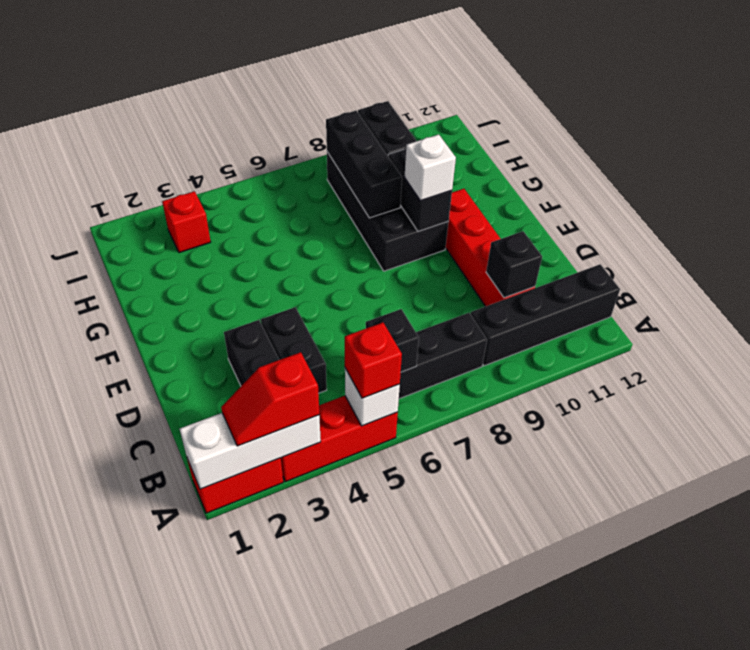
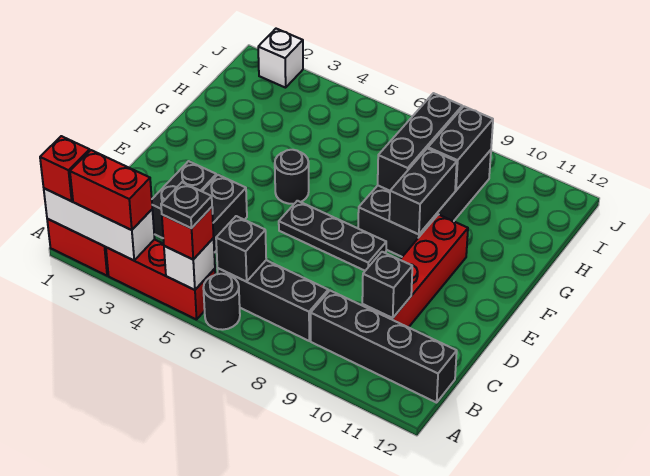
red 1x2 slope [221,352,319,446] -> red 1x2 brick [70,150,152,230]
none -> black 1x1 plate [161,182,212,228]
none -> black 1x1 round brick [203,274,240,330]
none -> black 1x3 plate [279,201,386,271]
none -> black 1x1 round brick [275,150,309,204]
white 1x1 brick [404,134,456,201] -> white 1x1 brick moved to [258,29,303,88]
red 1x1 brick [162,191,211,253] -> red 1x1 brick moved to [40,136,90,201]

